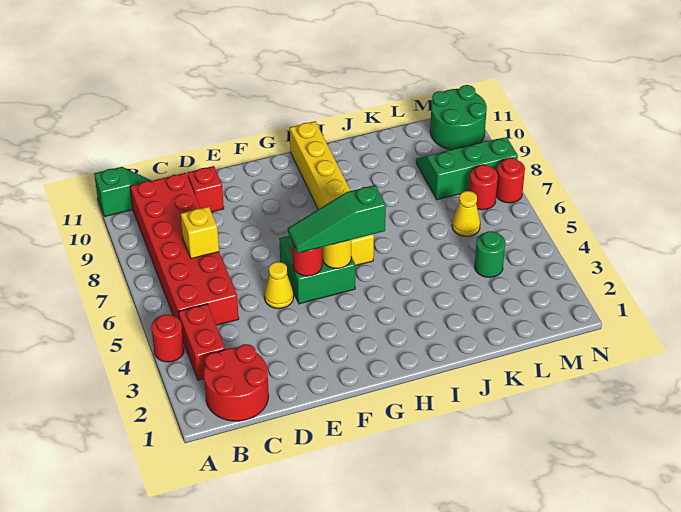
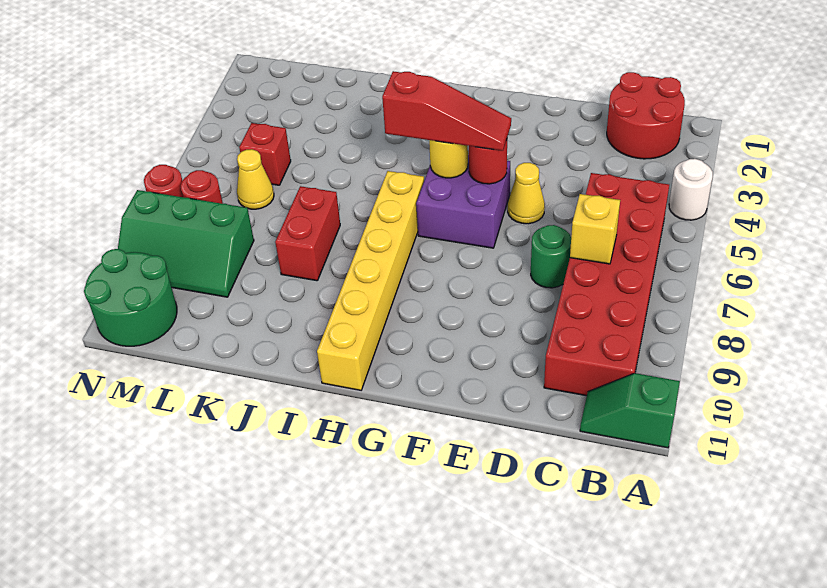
red 1x1 round brick [151,315,184,362] -> white 1x1 round brick [669,159,713,220]
red 1x2 brick [178,304,225,380] -> red 1x2 brick moved to [275,186,340,281]
red 1x1 brick [187,166,224,212] -> red 1x1 brick moved to [239,123,291,185]
green 2x2 brick [279,236,355,304] -> purple 2x2 brick [416,155,510,248]
green 1x3 slope [288,185,386,253] -> red 1x3 slope [382,71,511,151]
green 1x1 round brick [475,231,505,277] -> green 1x1 round brick moved to [531,225,571,288]

